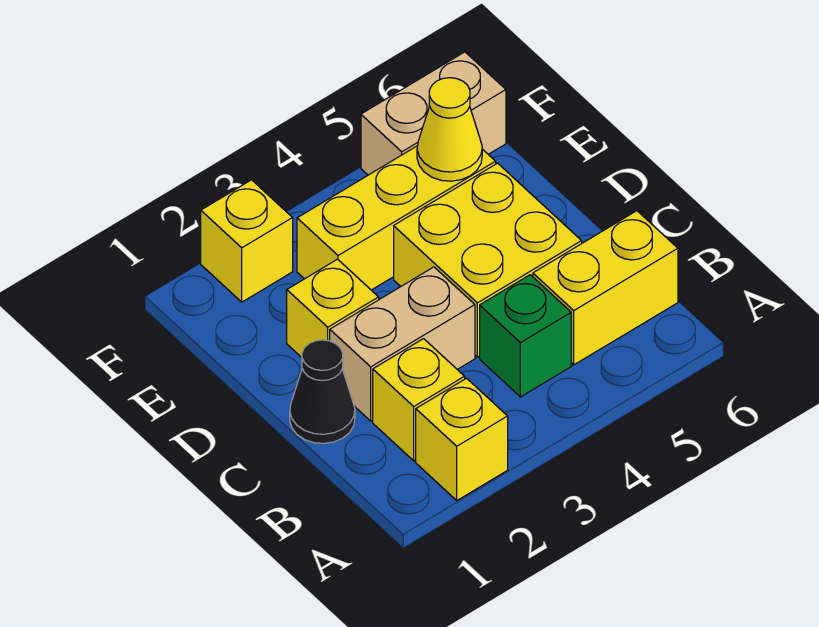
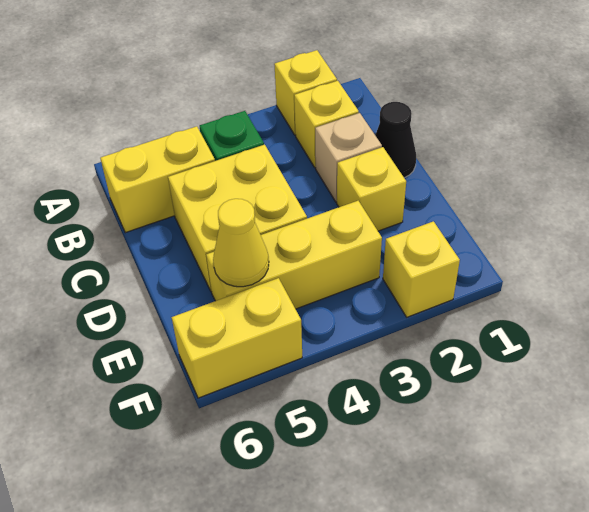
tan 1x2 brick [330,267,475,421] -> tan 1x1 brick [315,113,382,202]
tan 1x2 brick [361,52,506,175] -> yellow 1x2 brick [171,278,302,398]

